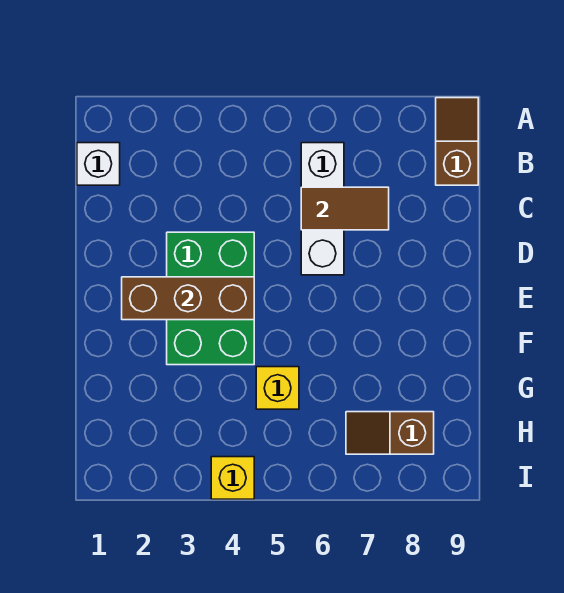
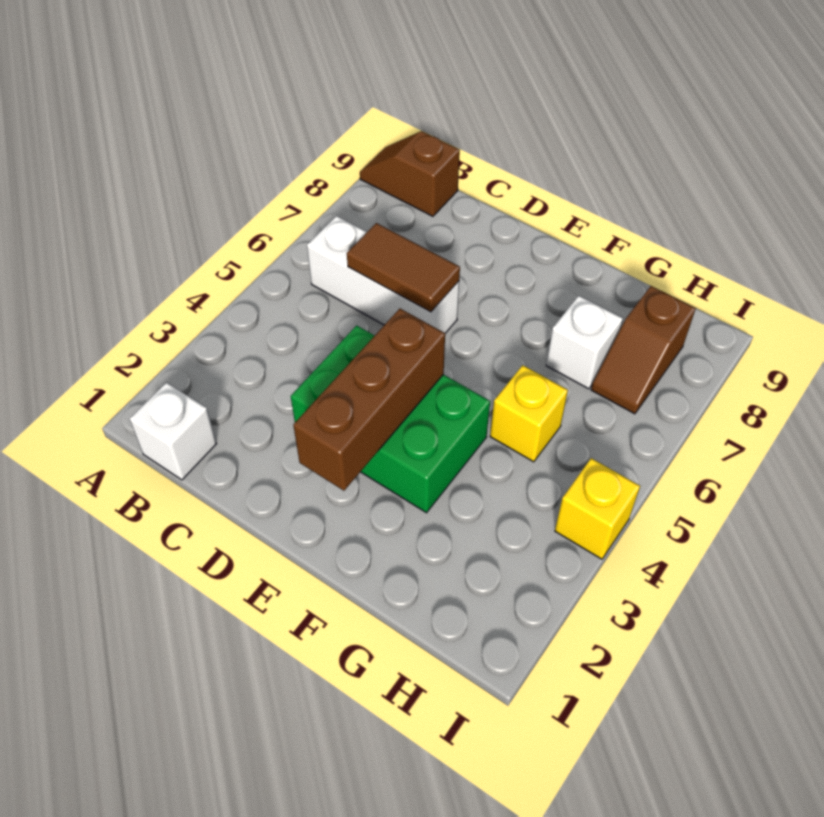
brown 1x2 tile [301,187,389,230] -> brown 1x2 tile turned to [347,223,460,312]
none -> white 1x1 brick [546,296,623,389]

